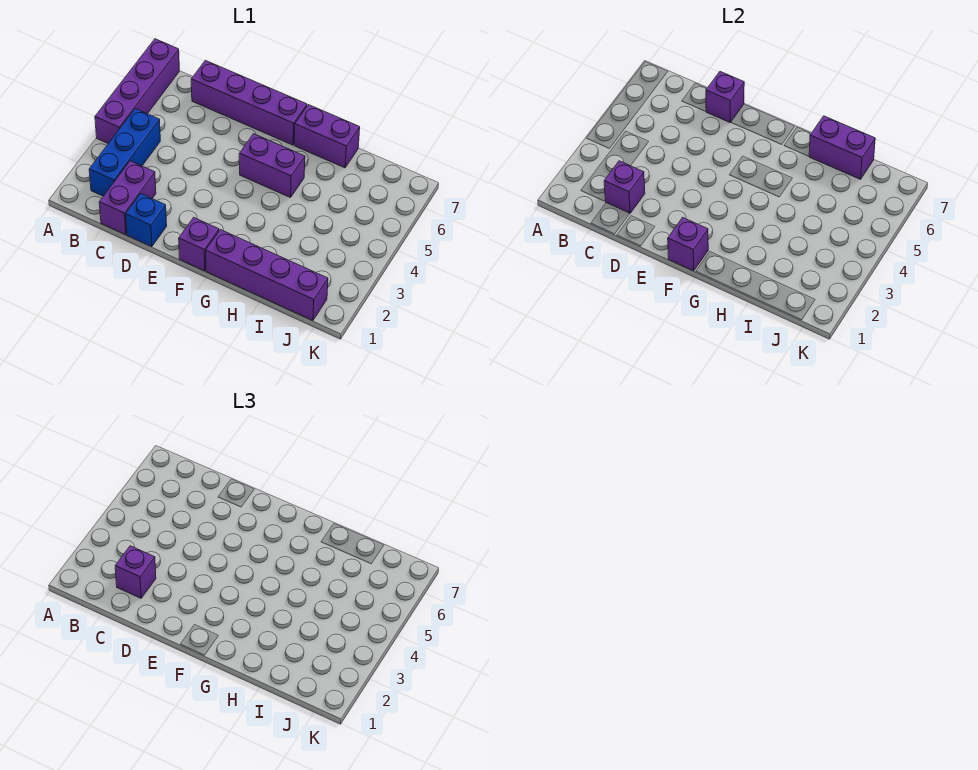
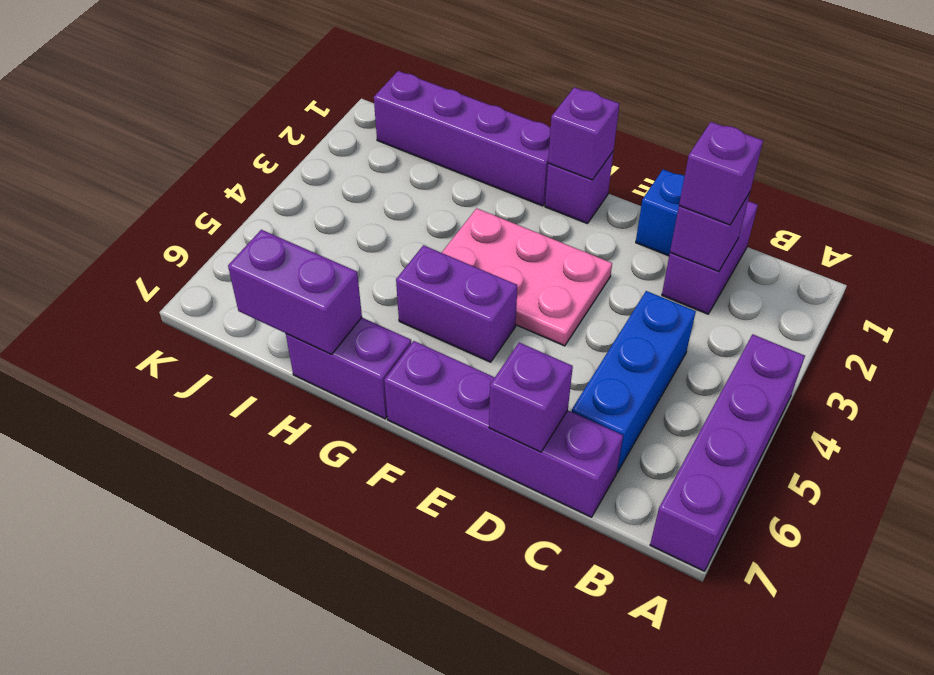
blue 1x3 brick [89,109,160,196] -> blue 1x3 brick moved to [572,291,696,472]
none -> pink 2x3 plate [442,208,612,346]

